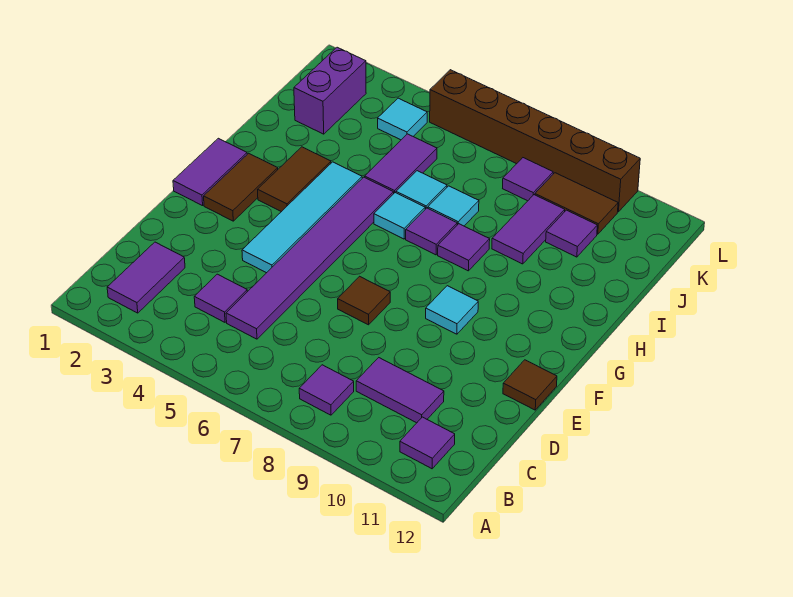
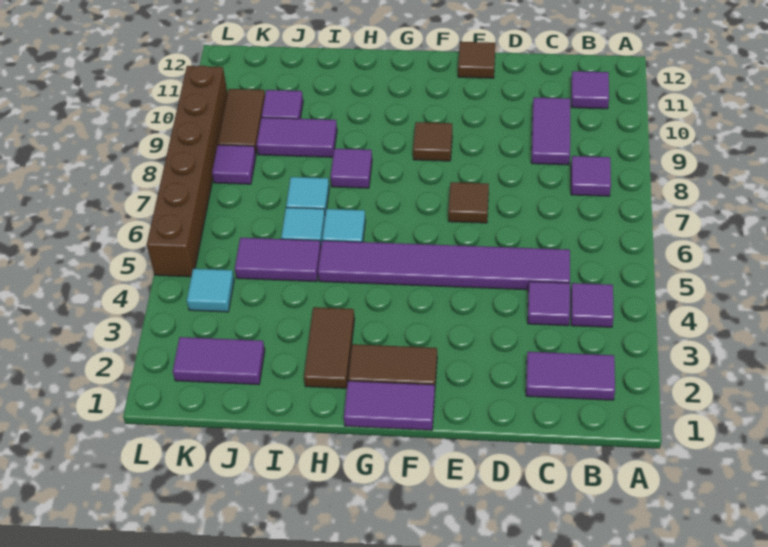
cyan 1x4 tile [242,162,362,273] -> none
cyan 1x1 tile [426,286,478,334] -> brown 1x1 tile [413,122,452,161]
brown 1x2 tile [258,147,331,212] -> brown 1x2 tile turned to [304,307,355,388]
purple 1x1 tile [406,208,457,255] -> purple 1x1 tile moved to [571,283,614,327]
purple 1x2 brick [294,47,366,134] -> purple 1x2 tile [173,337,265,385]

